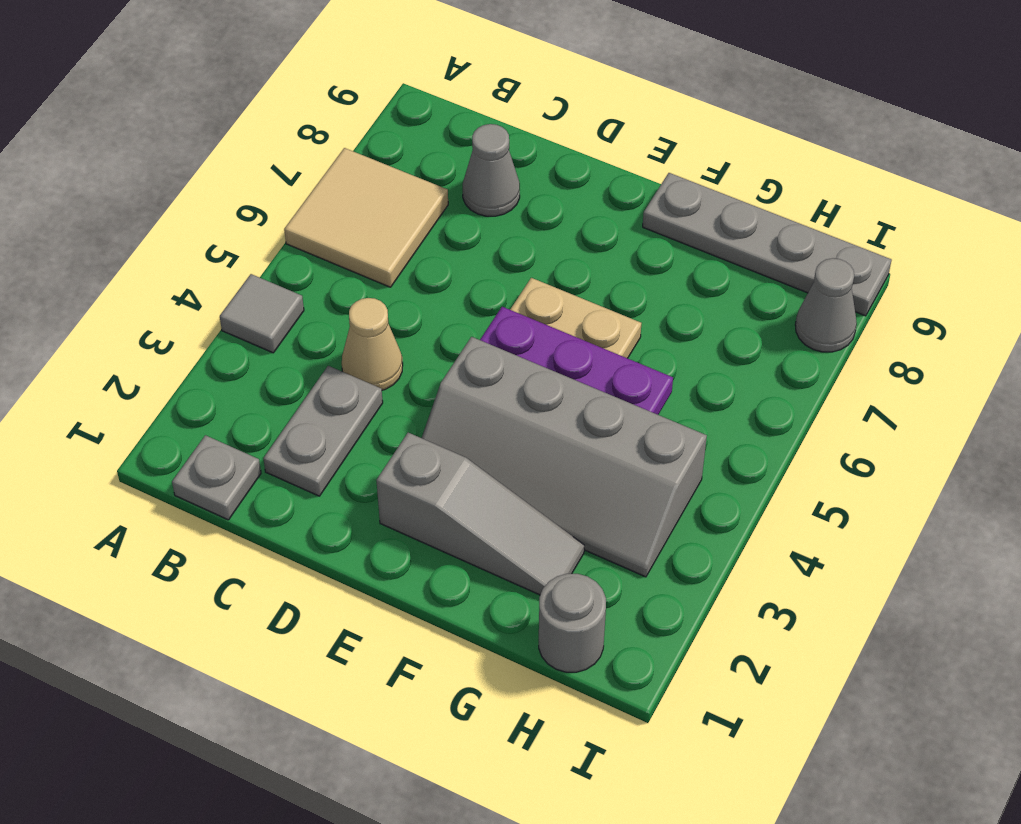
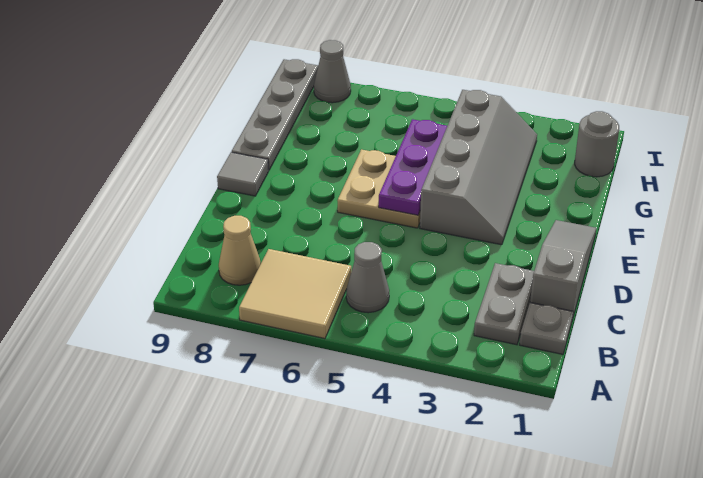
grey 1x1 tile [220,274,304,353] -> grey 1x1 tile moved to [217,152,269,196]
grey 1x2 plate [263,366,383,496] -> grey 1x2 plate turned to [474,263,534,345]
tan 1x1 cone [342,298,403,390] -> tan 1x1 cone moved to [219,216,261,285]
grey 1x1 cone [463,124,520,216] -> grey 1x1 cone moved to [346,242,389,313]
grey 1x3 slope [376,433,584,595] -> grey 1x3 slope moved to [530,220,596,320]

